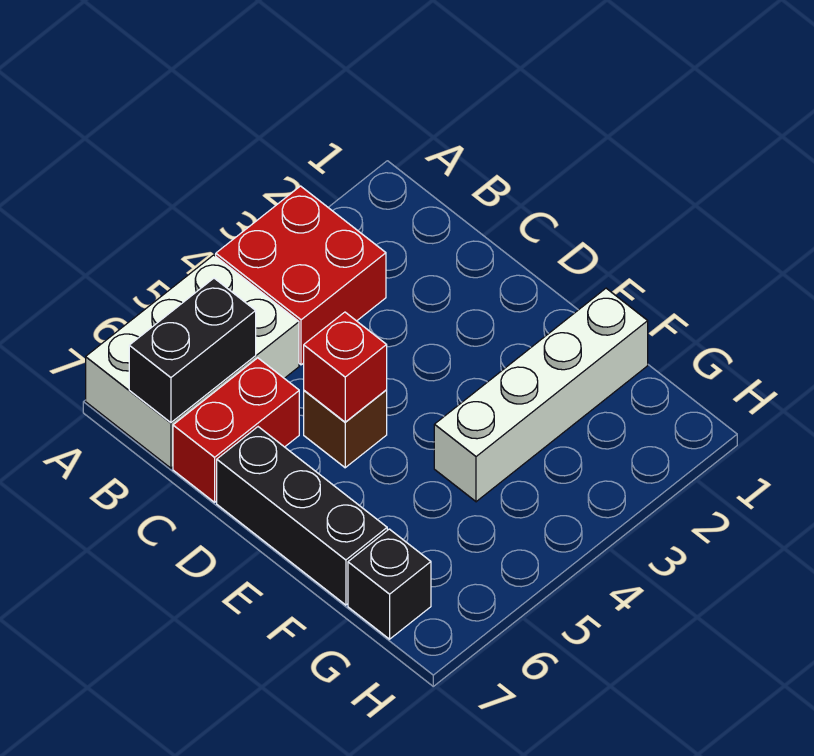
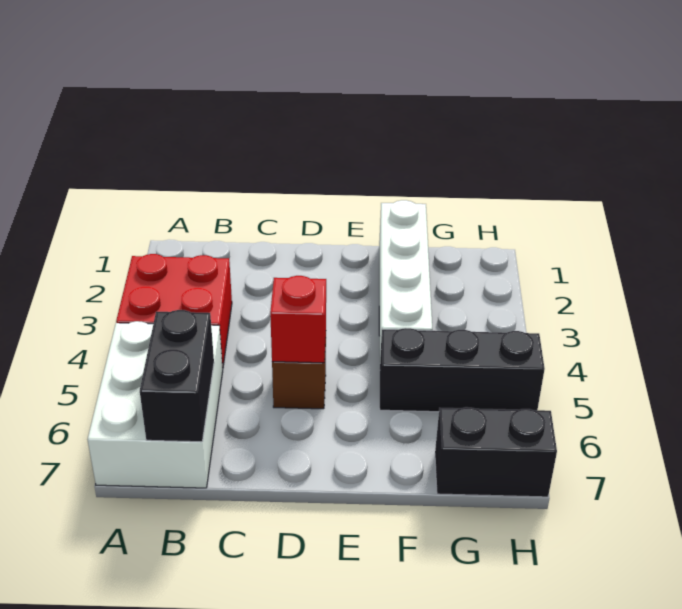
red 1x2 brick [173,358,299,502] -> none
black 1x3 brick [217,427,387,605] -> black 1x3 brick moved to [380,328,545,412]
black 1x1 brick [348,529,431,639] -> black 1x2 brick [435,407,557,497]

